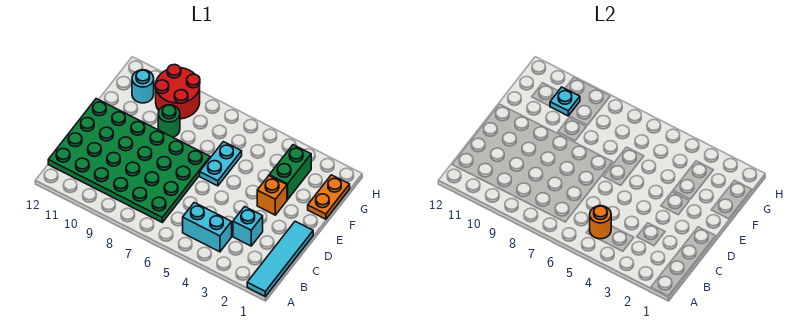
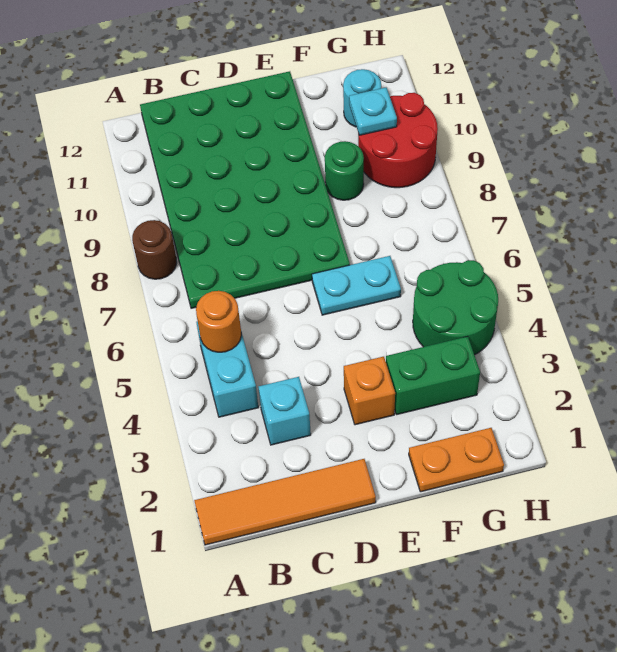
cyan 1x4 tile [247,221,313,296] -> orange 1x4 tile [194,459,376,545]
none -> brown 1x1 round brick [132,220,177,279]
none -> green 2x2 round brick [413,260,498,355]

